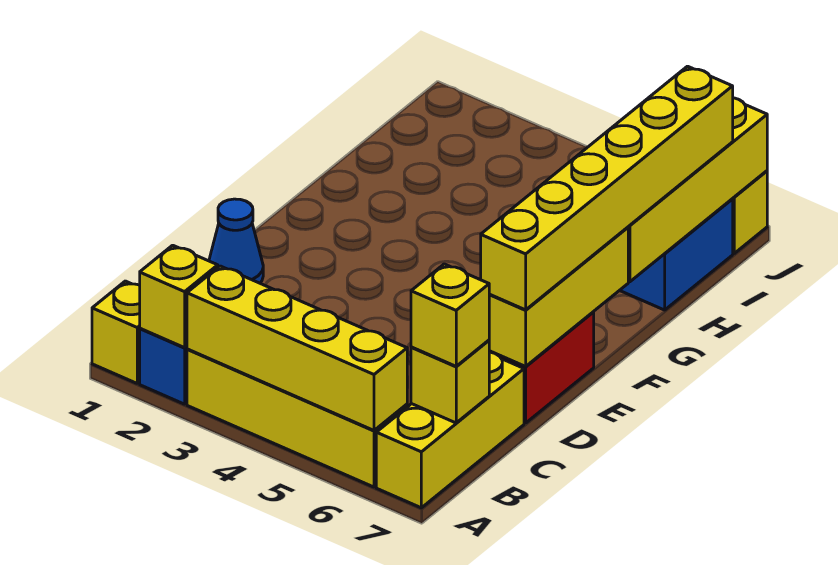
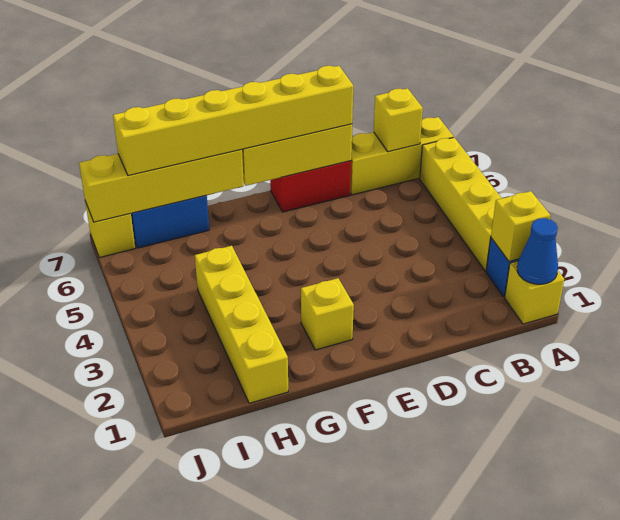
yellow 1x4 brick [187,266,407,430] -> yellow 1x4 brick moved to [195,246,288,403]
yellow 1x1 brick [411,264,489,366] -> yellow 1x1 brick moved to [301,278,354,350]
blue 1x1 cone [209,199,263,283] -> blue 1x1 cone moved to [517,218,558,284]

